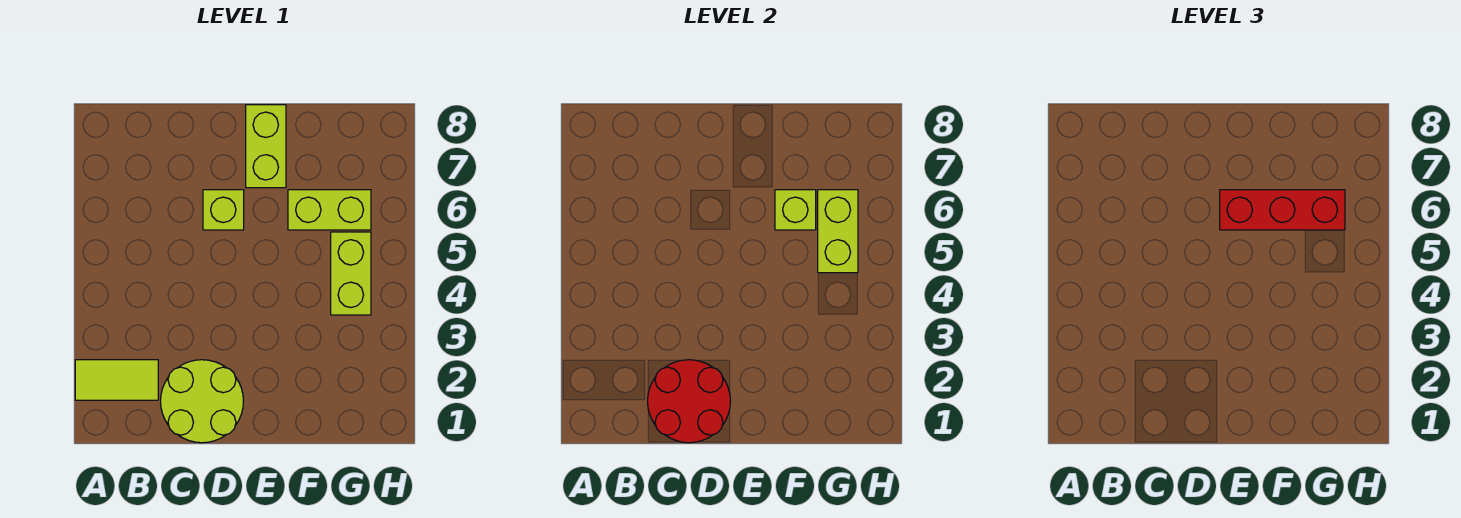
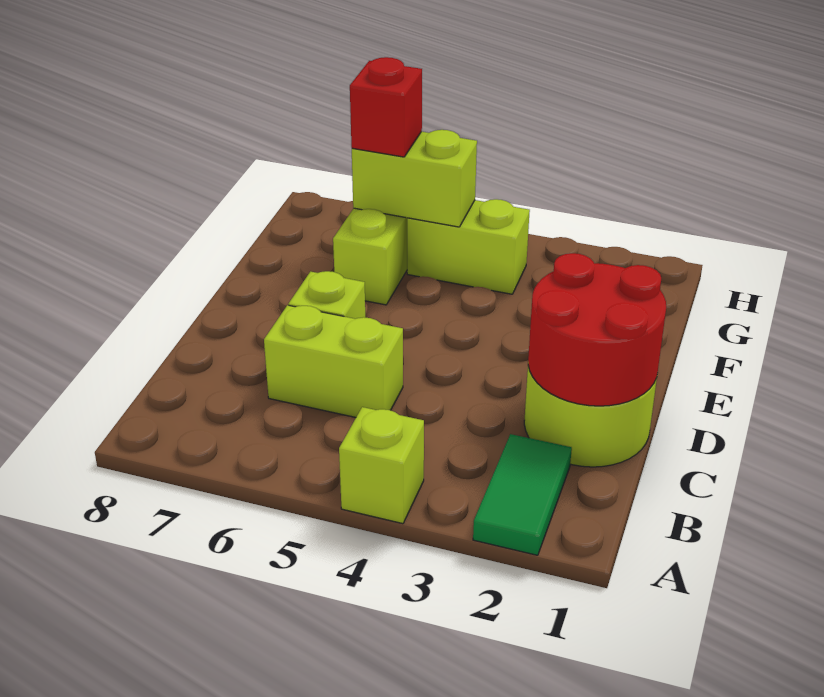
lime 1x2 tile [75,360,158,400] -> green 1x2 tile [473,434,572,555]
red 1x3 brick [1220,190,1345,230] -> red 1x1 brick [350,57,422,157]
lime 1x2 brick [246,105,286,188] -> lime 1x2 brick moved to [264,305,403,417]
lime 1x1 brick [775,190,816,230] -> lime 1x1 brick moved to [339,407,424,524]

